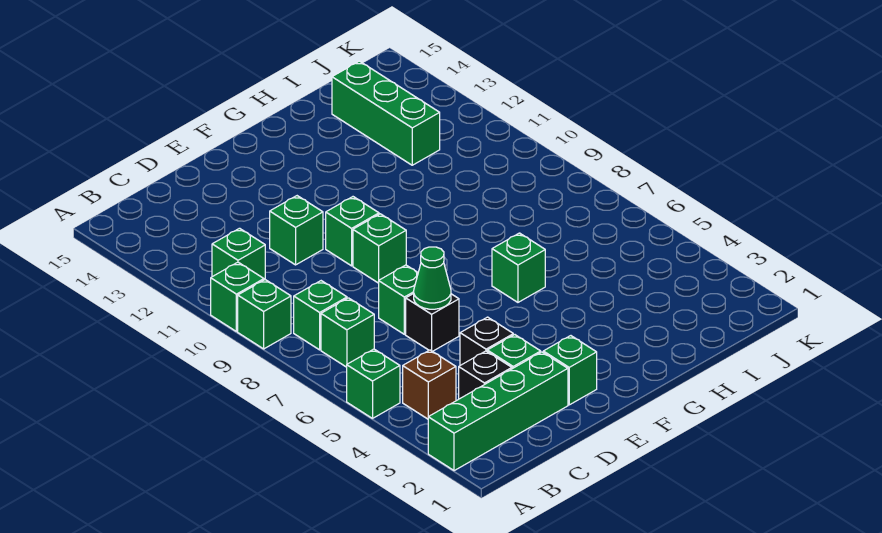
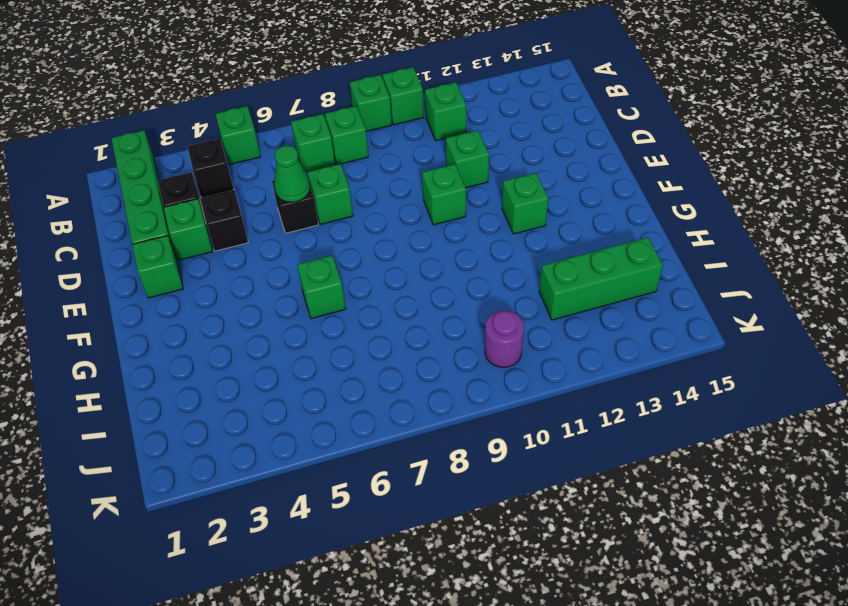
brown 1x1 brick [403,350,456,419] -> black 1x1 brick [187,138,234,198]
green 1x1 brick [353,214,406,283] -> green 1x1 brick moved to [502,173,548,234]
none -> purple 1x1 round brick [485,310,524,368]

